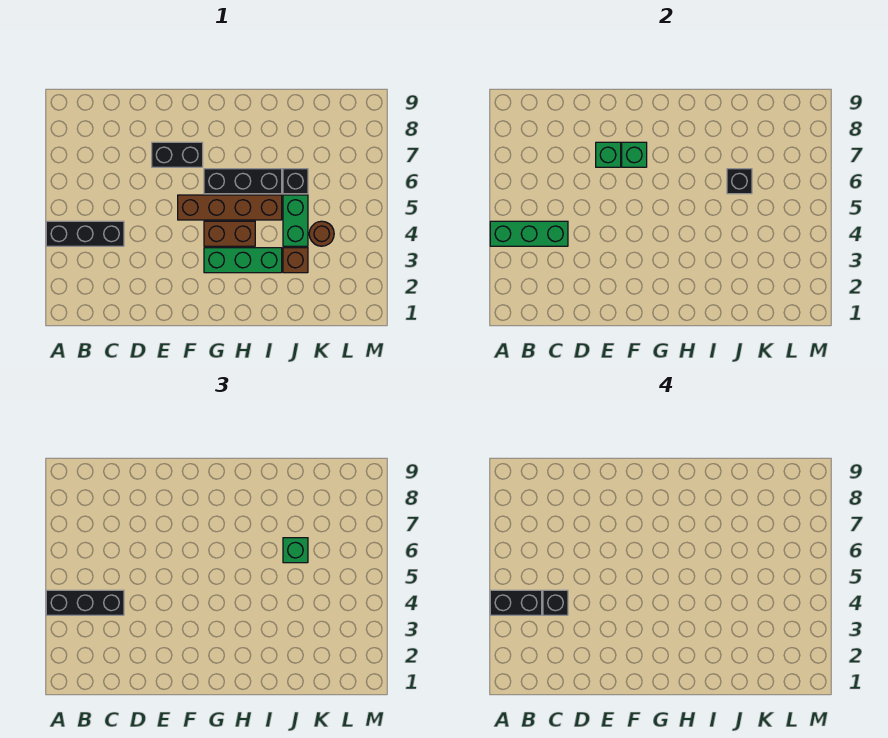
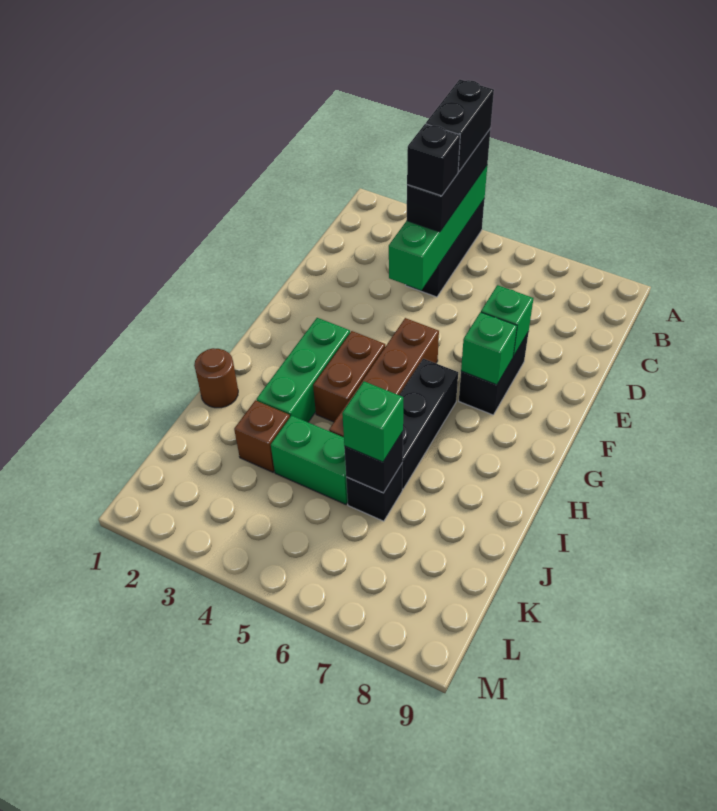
green 1x3 brick [490,221,568,246] -> green 1x4 brick [389,166,487,290]
brown 1x1 round brick [309,221,334,246] -> brown 1x1 round brick moved to [194,348,238,408]

